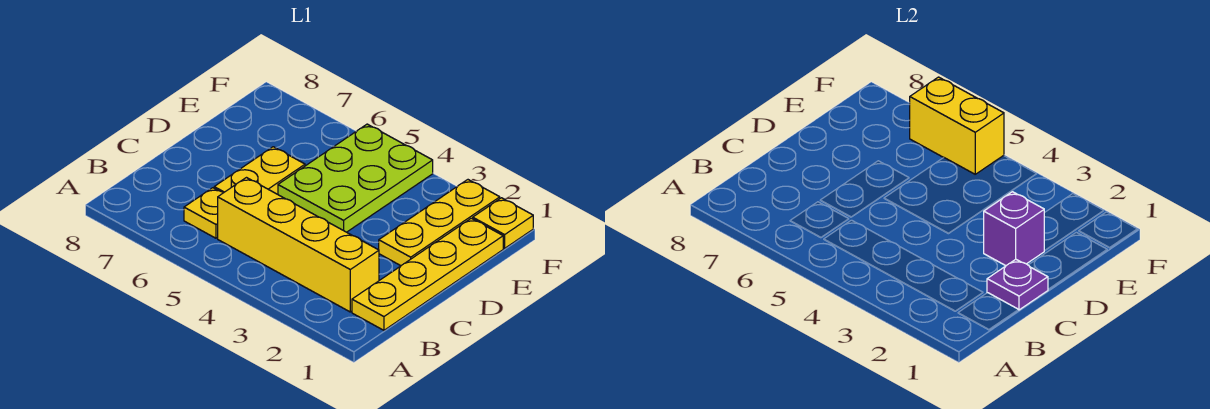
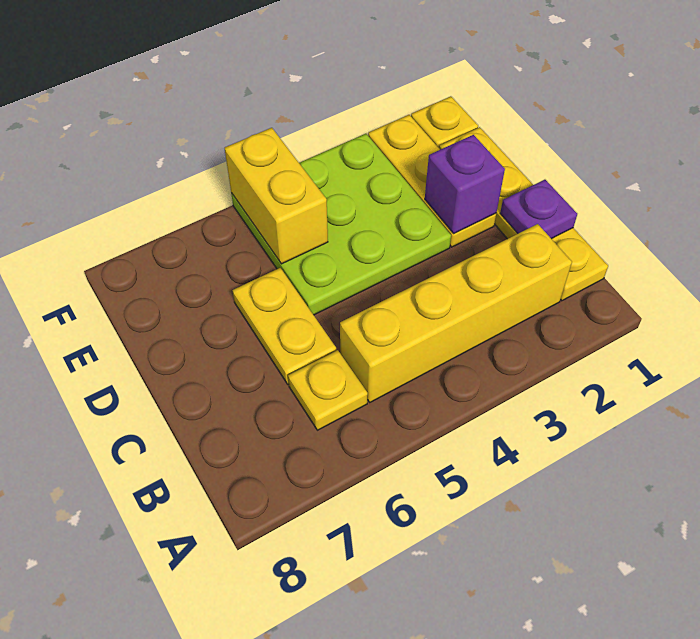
lime 2x3 plate [278,124,433,232] -> lime 3x3 plate [231,134,451,315]
yellow 1x2 brick [910,77,1004,174] -> yellow 1x2 brick turned to [225,128,328,264]

